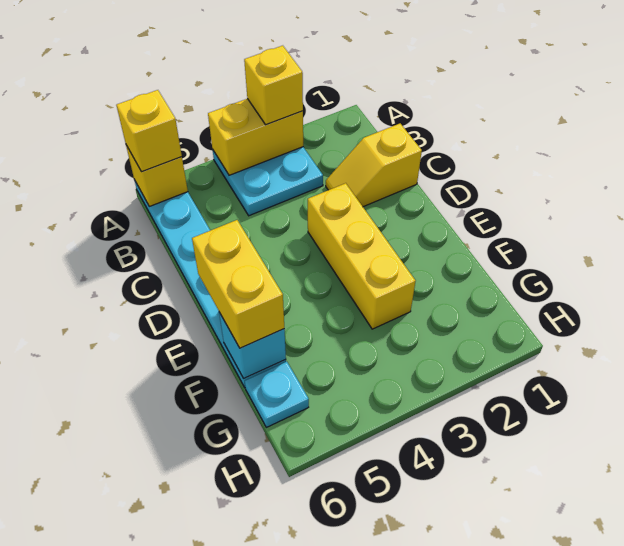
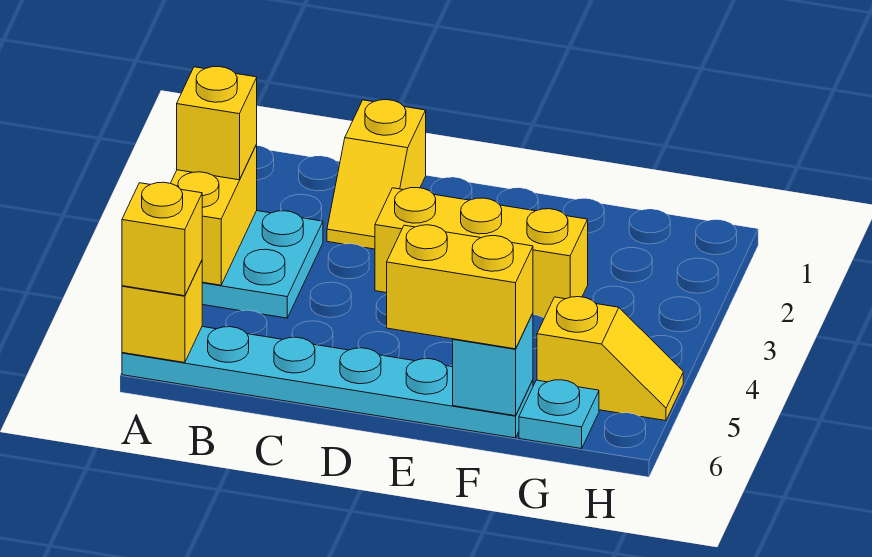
none -> yellow 1x2 slope [537,297,683,421]

